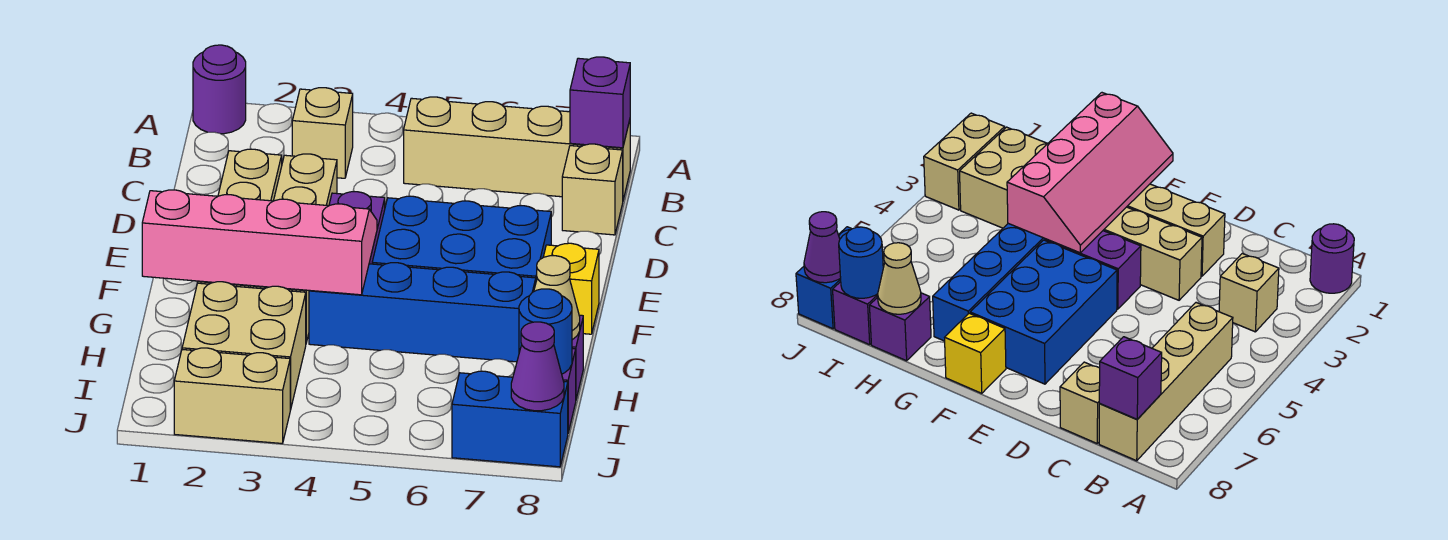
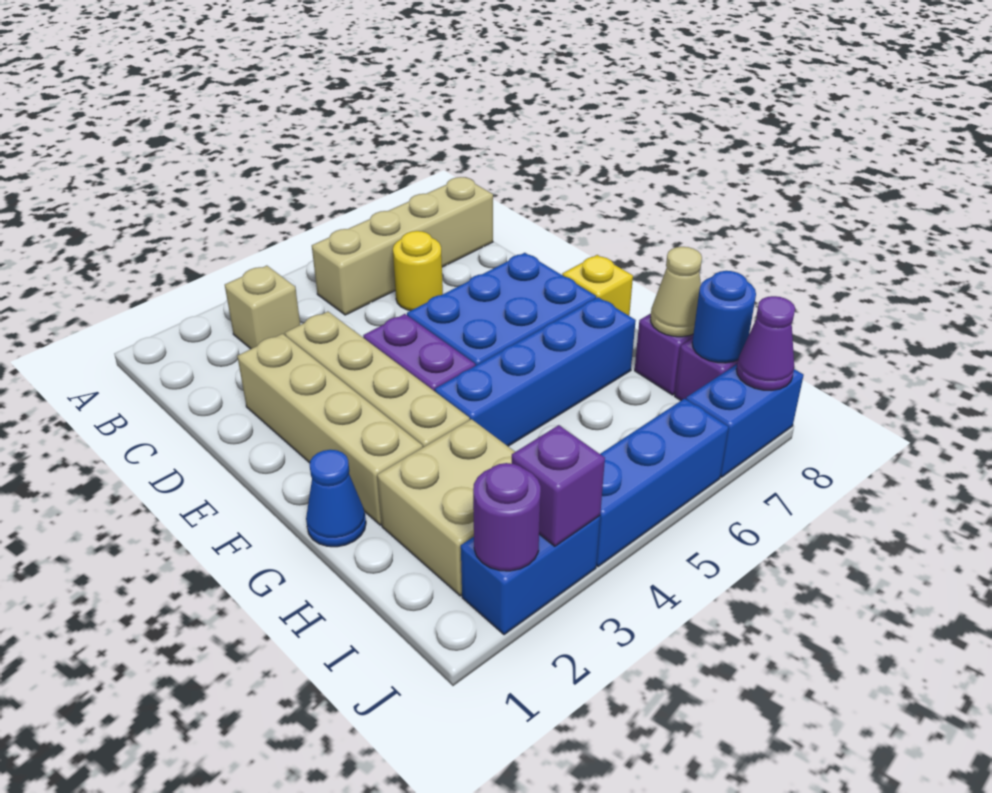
purple 1x1 round brick [193,45,246,134] -> purple 1x1 round brick moved to [473,463,541,571]
purple 1x1 brick [570,57,630,148] -> purple 1x1 brick moved to [512,425,605,546]
none -> yellow 1x1 round brick [393,231,443,311]
tan 1x1 brick [562,144,623,235] -> none
pink 2x4 slope [142,190,377,295] -> none
none -> blue 1x1 cone [306,450,366,547]
tan 1x2 brick [174,348,290,443] -> blue 1x2 brick [461,516,600,635]
none -> blue 1x3 brick [596,399,729,567]

